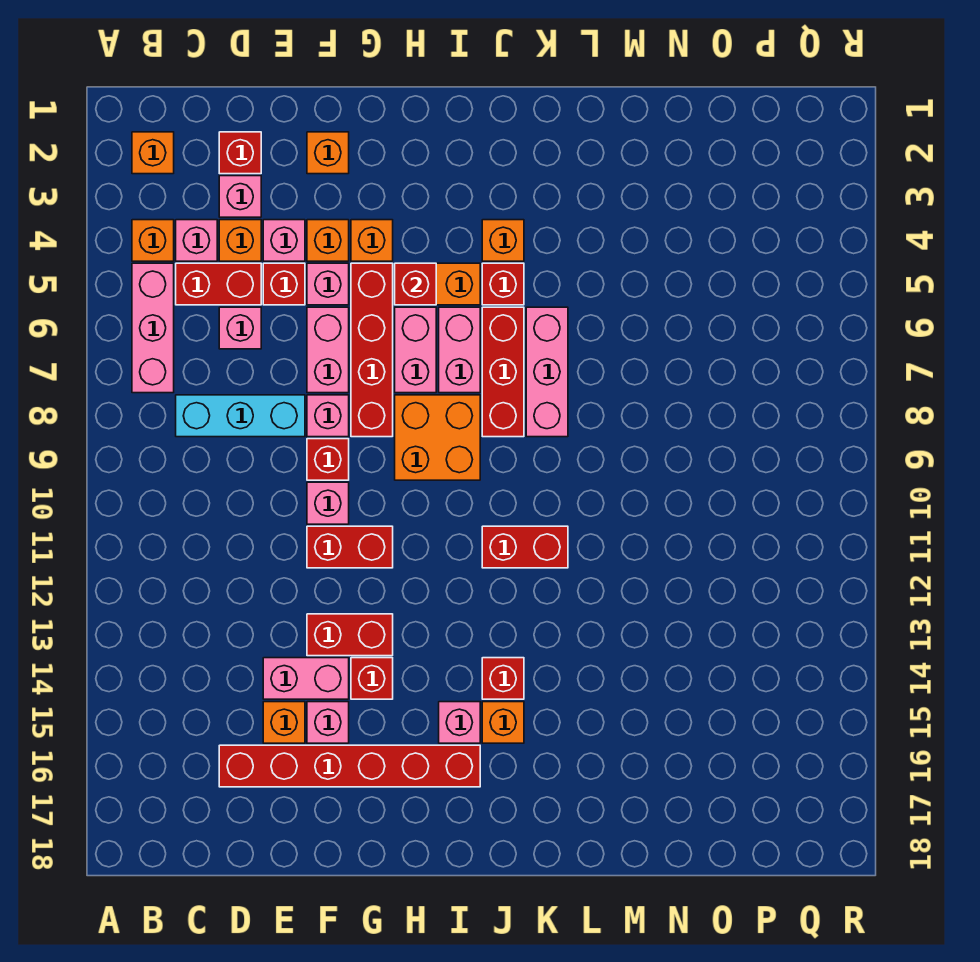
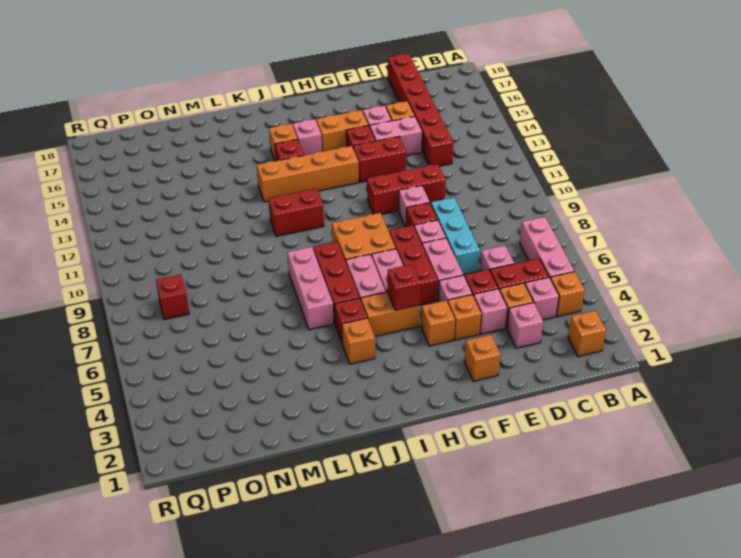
cyan 1x3 brick [176,395,305,437] -> cyan 1x3 brick turned to [431,197,480,275]
red 1x1 brick [219,132,261,174] -> red 1x1 brick moved to [156,275,189,320]
red 1x6 brick [219,745,480,787] -> red 1x6 brick turned to [388,54,453,166]
red 1x2 brick [307,526,393,568] -> red 1x3 brick [367,164,446,214]
red 1x4 brick [351,263,393,437] -> red 1x3 brick [389,225,438,305]
none -> orange 1x2 brick [316,110,368,152]
none -> orange 1x4 brick [257,146,359,202]

